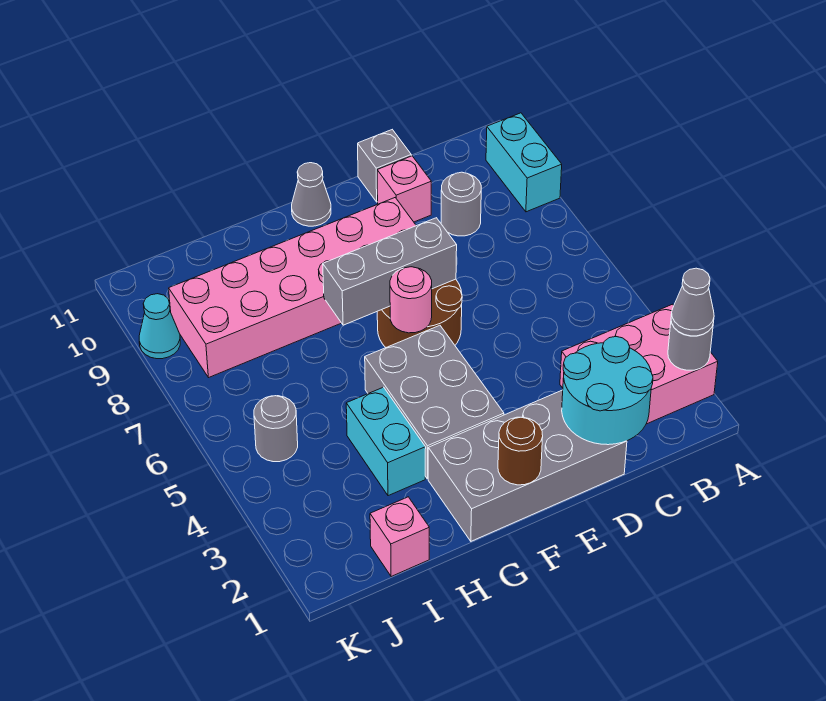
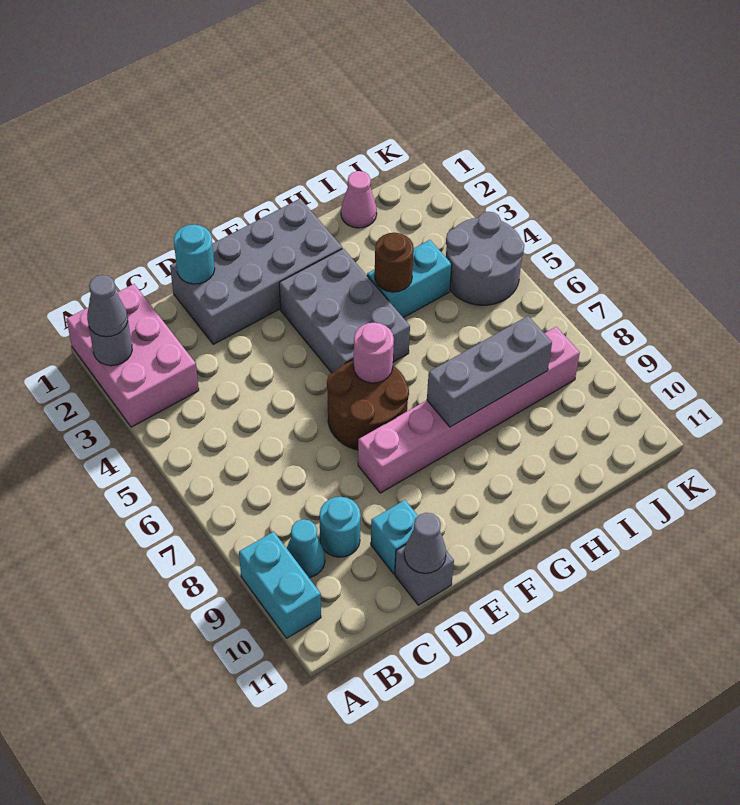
pink 2x3 brick [560,304,718,424] -> pink 2x3 brick turned to [66,284,199,427]
cyan 2x2 round brick [562,336,653,445] -> cyan 1x1 round brick [174,225,215,284]
grey 1x1 round brick [441,172,481,236] -> cyan 1x1 round brick [320,497,361,557]
pink 1x1 brick [377,156,431,222] -> cyan 1x1 brick [371,500,418,574]
grey 1x3 brick [323,218,457,325] -> grey 1x3 brick moved to [427,316,552,427]
pink 2x6 brick [169,198,416,378] -> pink 1x6 brick [358,327,580,493]
brown 1x1 round brick [498,417,543,485] -> brown 1x1 round brick moved to [375,233,414,292]
grey 1x1 cone [292,163,331,226] -> grey 1x1 cone moved to [404,513,446,573]
cyan 1x2 brick [346,387,426,496] -> cyan 1x2 brick turned to [367,240,452,318]
pink 1x1 brick [370,497,429,577] -> pink 1x1 cone [341,171,377,228]
grey 1x1 round brick [254,396,298,462] -> grey 2x2 round brick [446,212,524,305]
cyan 1x1 cone [139,294,180,359] -> cyan 1x1 cone moved to [287,519,325,578]

